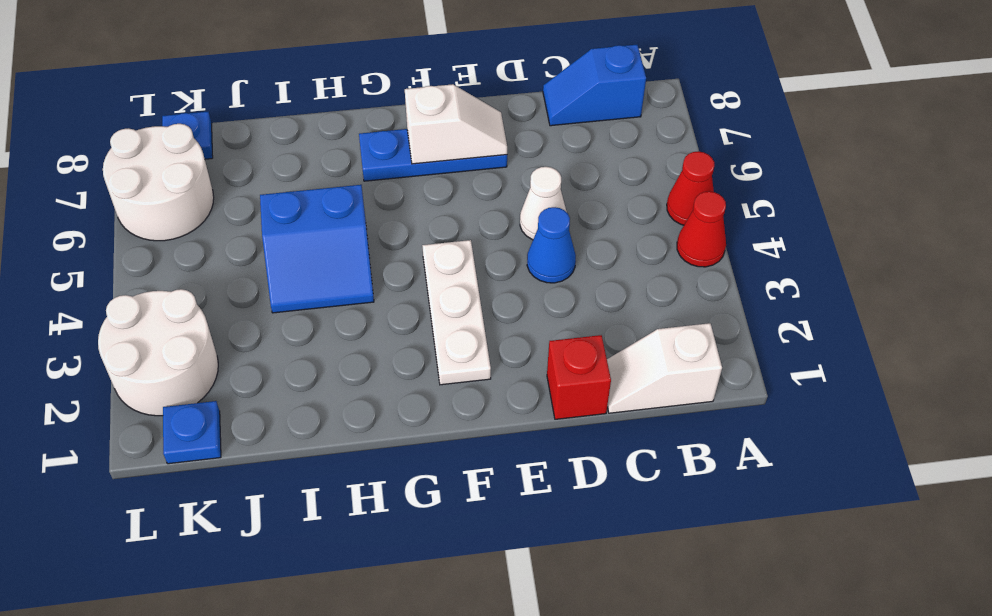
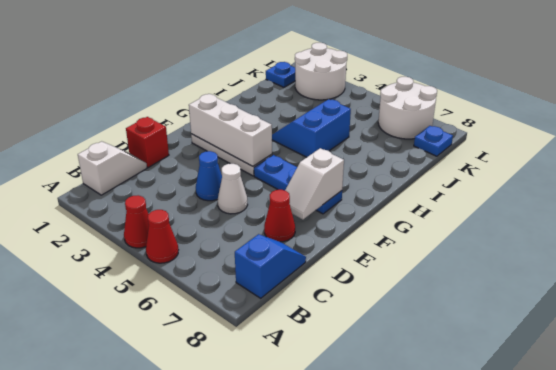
none -> red 1x1 cone [264,190,295,242]
blue 1x3 plate [359,129,507,181] -> blue 1x3 plate turned to [254,155,342,214]
none -> white 1x3 brick [189,94,272,166]

